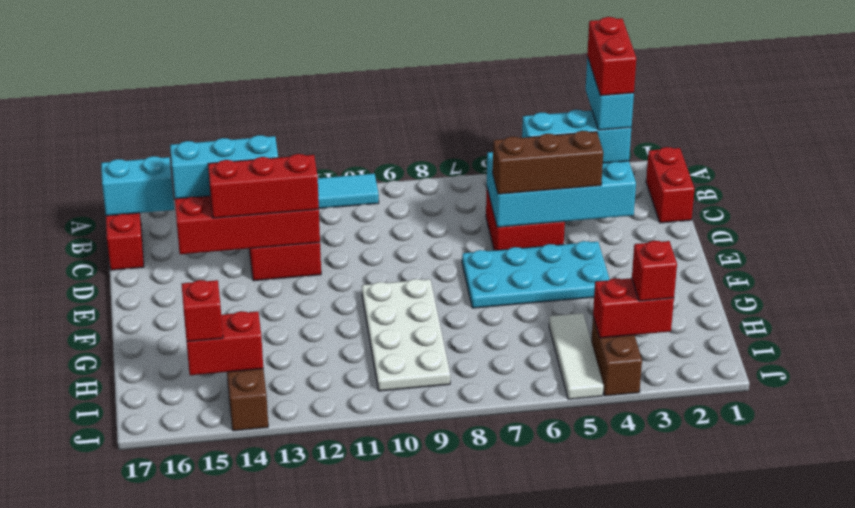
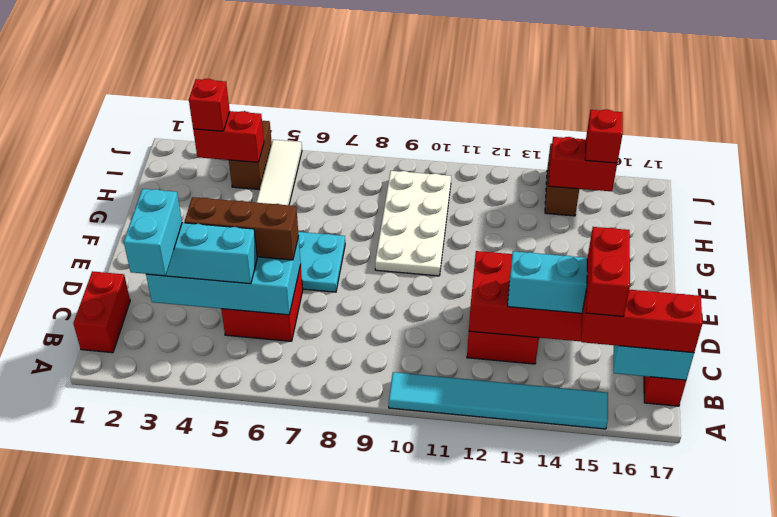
red 1x2 brick [587,17,636,96] -> red 1x2 brick moved to [586,227,630,317]
red 1x3 brick [208,154,319,218] -> red 1x3 brick moved to [581,288,702,353]

